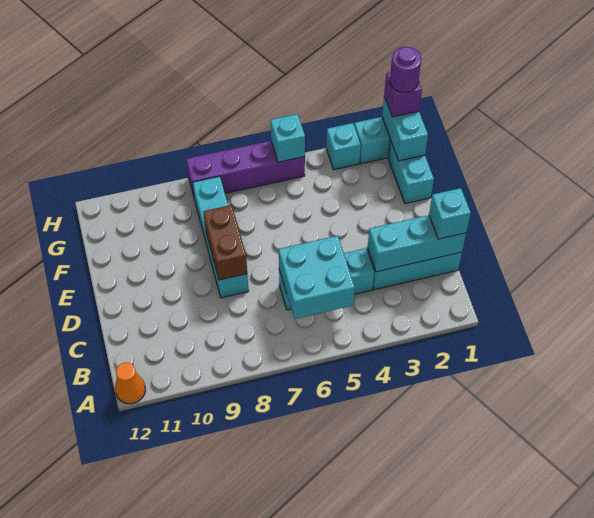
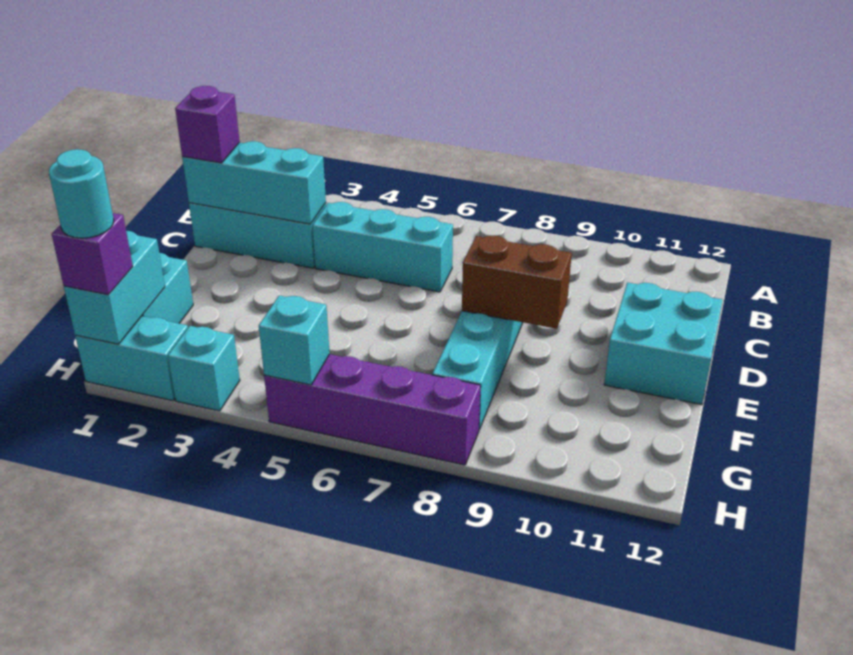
orange 1x1 cone [115,363,146,404] -> none
cyan 2x2 brick [279,236,355,319] -> cyan 2x2 brick moved to [604,283,723,405]
cyan 1x1 brick [429,188,471,239] -> purple 1x1 brick [175,86,240,163]
brown 1x2 brick [203,205,247,280] -> brown 1x2 brick turned to [462,236,572,329]
purple 1x1 round brick [390,47,421,92] -> cyan 1x1 round brick [49,149,114,238]

